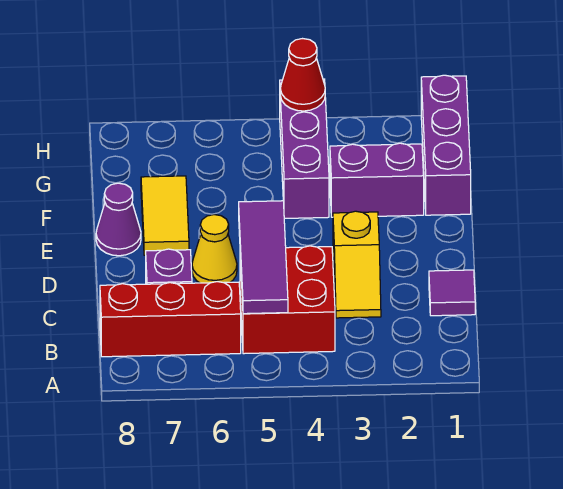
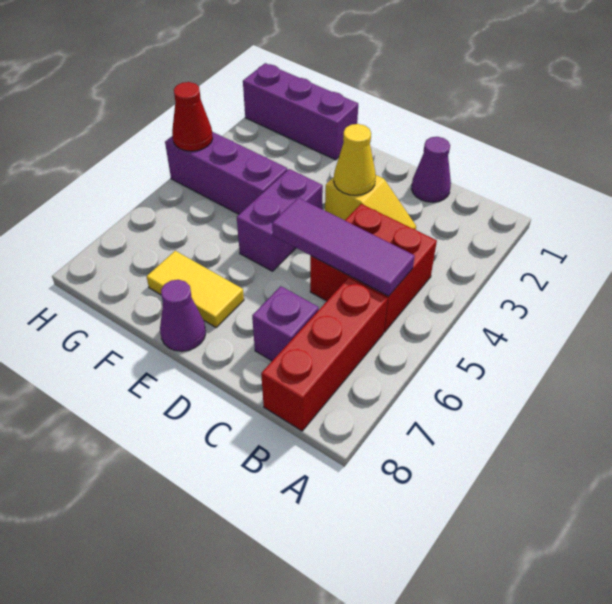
purple 1x1 tile [429,270,475,316] -> purple 1x1 cone [412,137,451,202]
yellow 1x1 cone [192,215,237,283] -> yellow 1x1 cone moved to [334,124,376,195]
purple 1x2 brick [330,143,424,217] -> purple 1x2 brick moved to [237,169,323,271]

